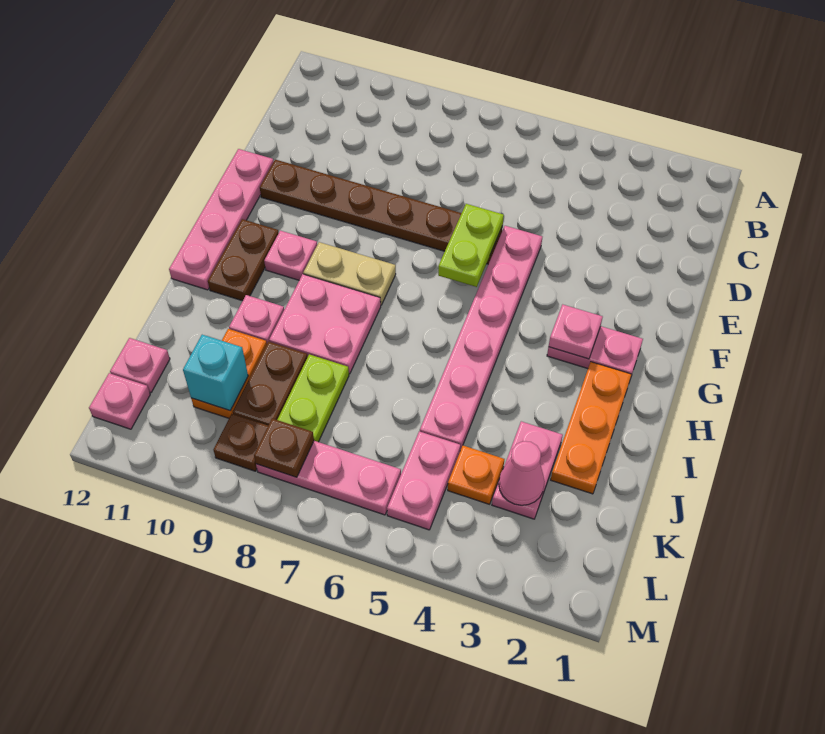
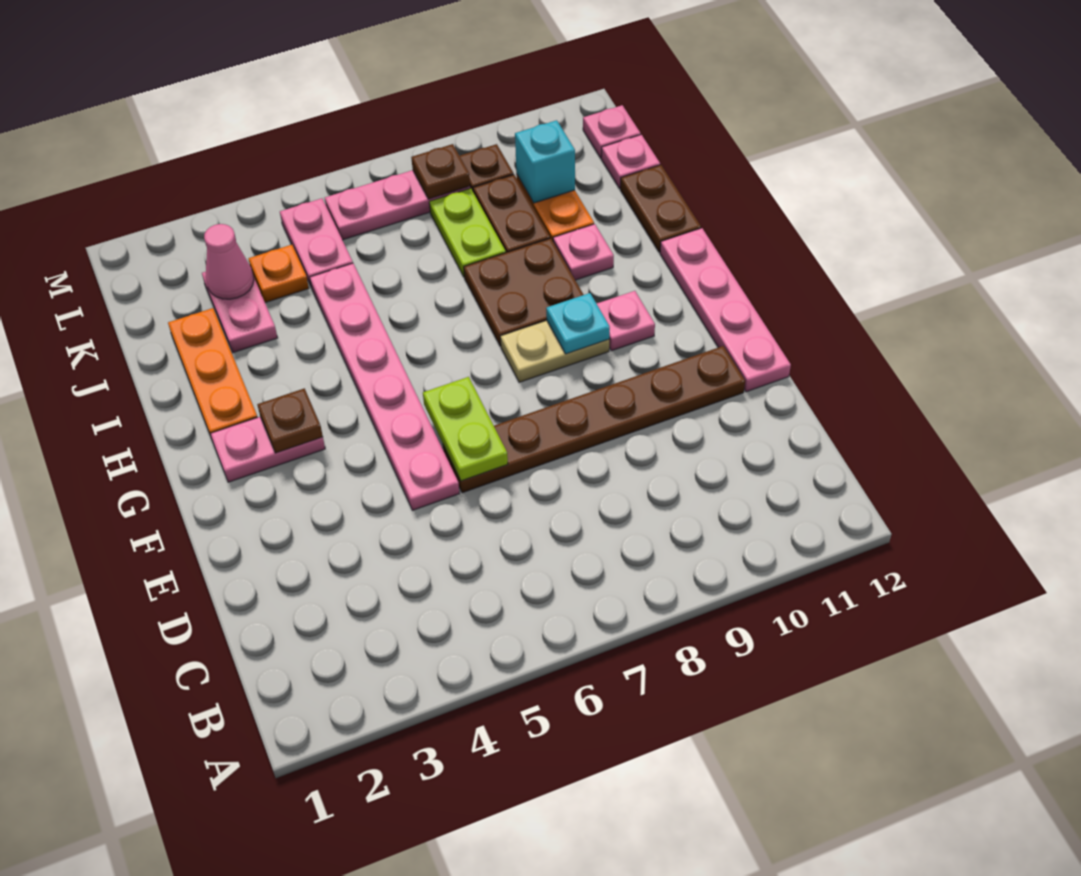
pink 1x1 plate [549,304,603,359] -> brown 1x1 plate [257,388,323,453]
none -> cyan 1x1 plate [546,293,610,354]
brown 1x2 plate [208,219,279,301] -> brown 1x2 plate moved to [620,165,701,252]
pink 2x2 plate [269,274,381,374] -> brown 2x2 plate [464,238,584,346]

